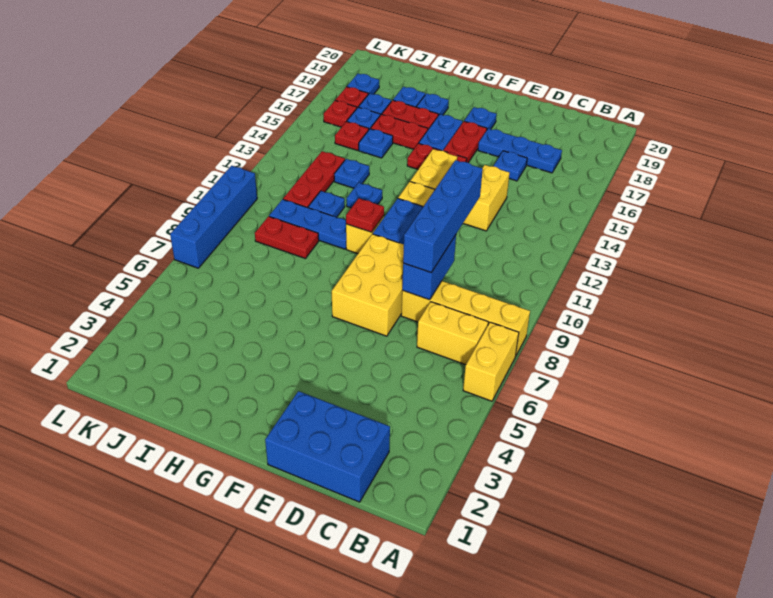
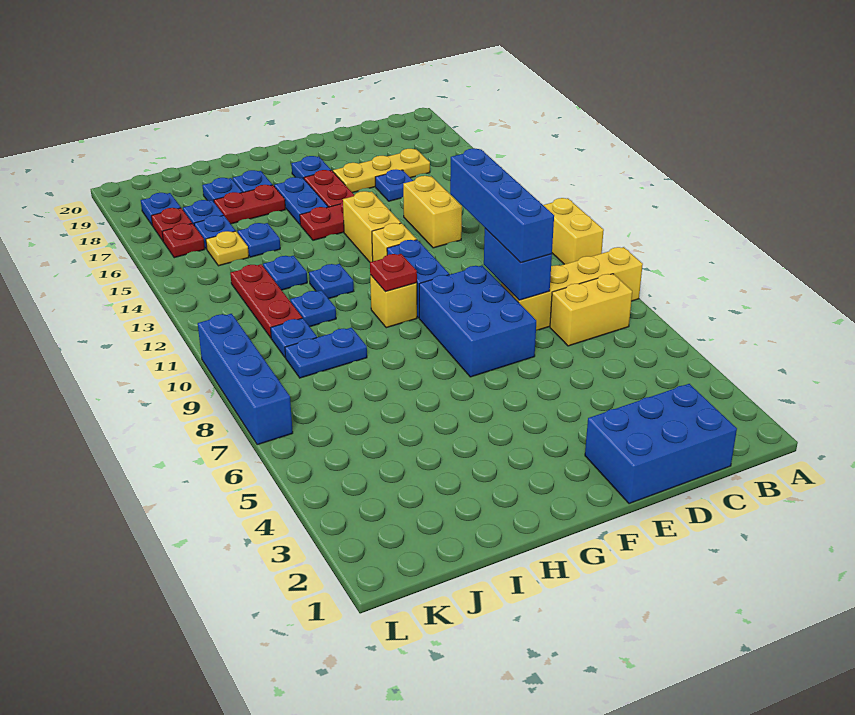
yellow 1x2 brick [463,322,519,401] -> yellow 1x2 brick moved to [543,198,604,264]
blue 1x3 plate [478,128,562,173] -> yellow 1x3 plate [333,149,430,193]
yellow 2x3 brick [332,234,404,336] -> blue 2x3 brick [419,265,536,377]
blue 1x3 plate [269,199,346,249] -> blue 1x1 plate [271,318,317,358]
red 1x2 plate [371,114,428,149] -> none
red 1x2 plate [255,216,319,259] -> blue 1x2 plate [285,328,367,378]
red 1x1 plate [335,122,369,150] -> yellow 1x1 plate [206,231,249,266]

